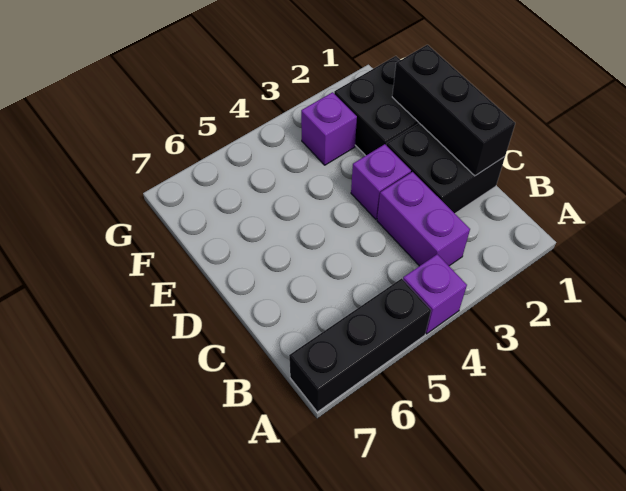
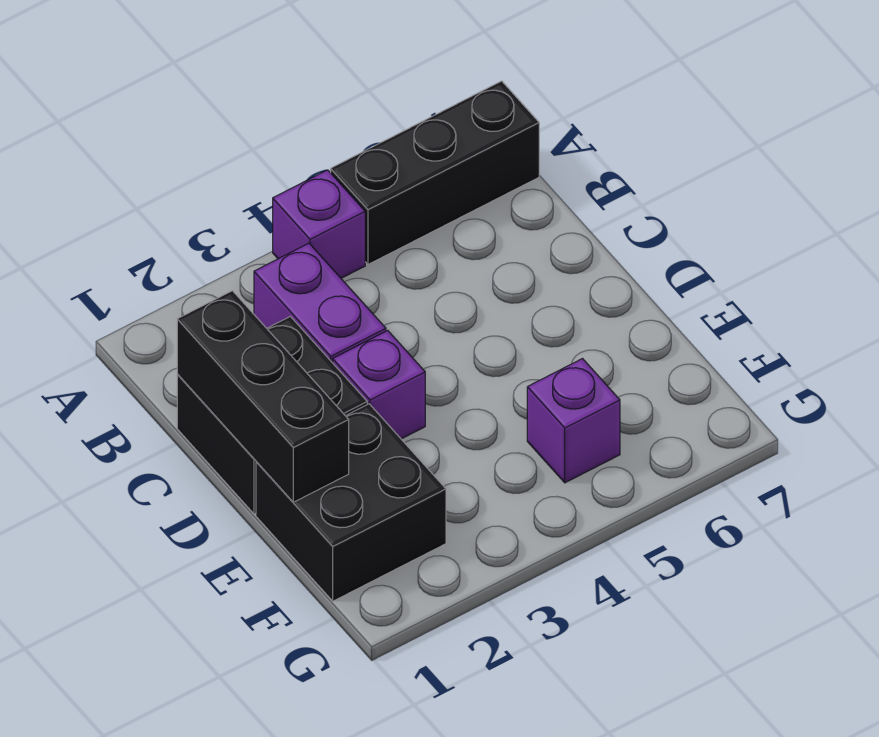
purple 1x1 brick [301,92,357,165] -> purple 1x1 brick moved to [527,359,620,483]

